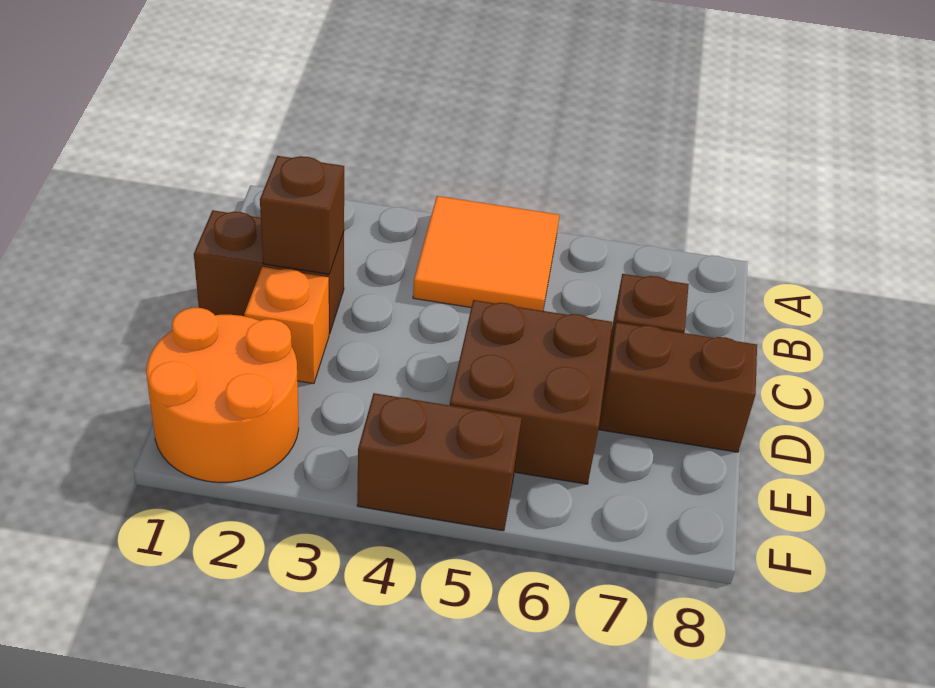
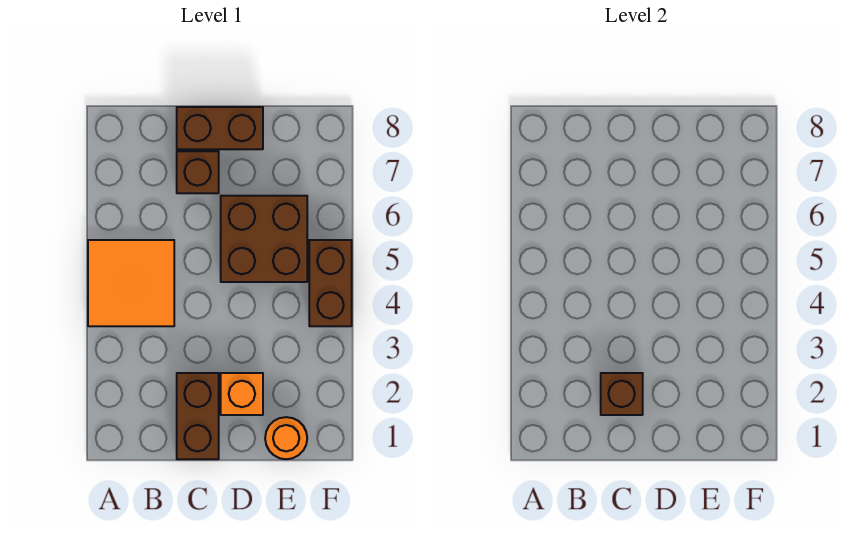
brown 1x2 brick [599,322,757,452] -> brown 1x2 brick turned to [177,107,263,149]
orange 2x2 round brick [146,308,299,482] -> orange 1x1 round brick [265,417,307,459]

